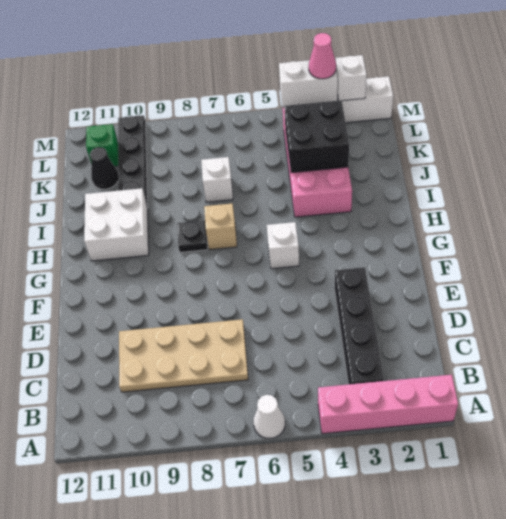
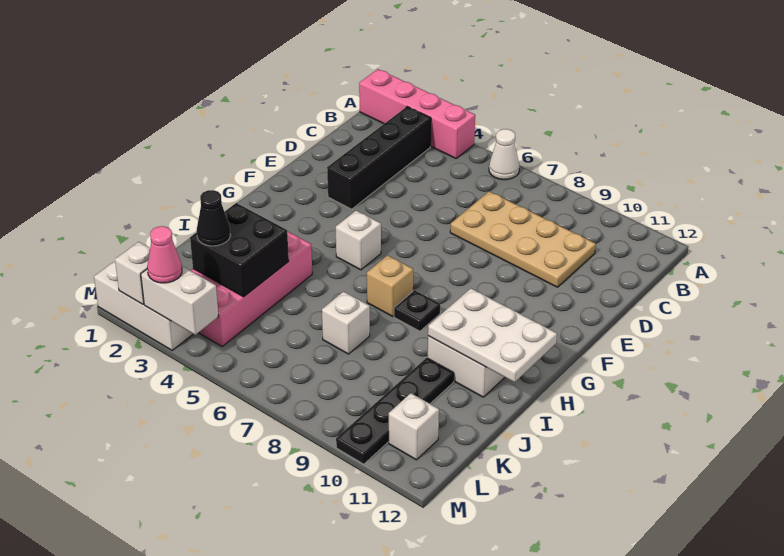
none -> white 2x3 plate [428,288,557,382]
black 1x1 cone [90,147,118,189] -> black 1x1 cone moved to [197,190,231,246]
green 1x1 brick [86,124,118,166] -> white 1x1 brick [389,393,439,460]

